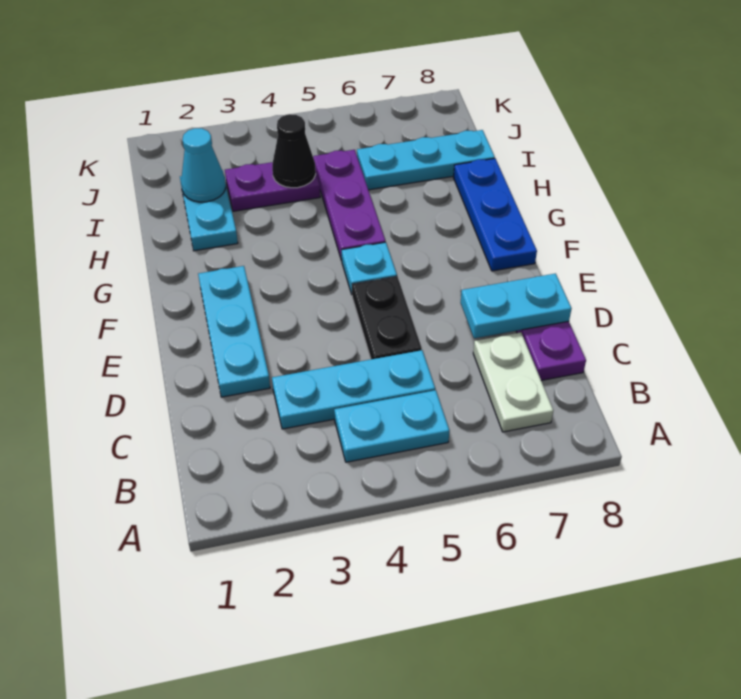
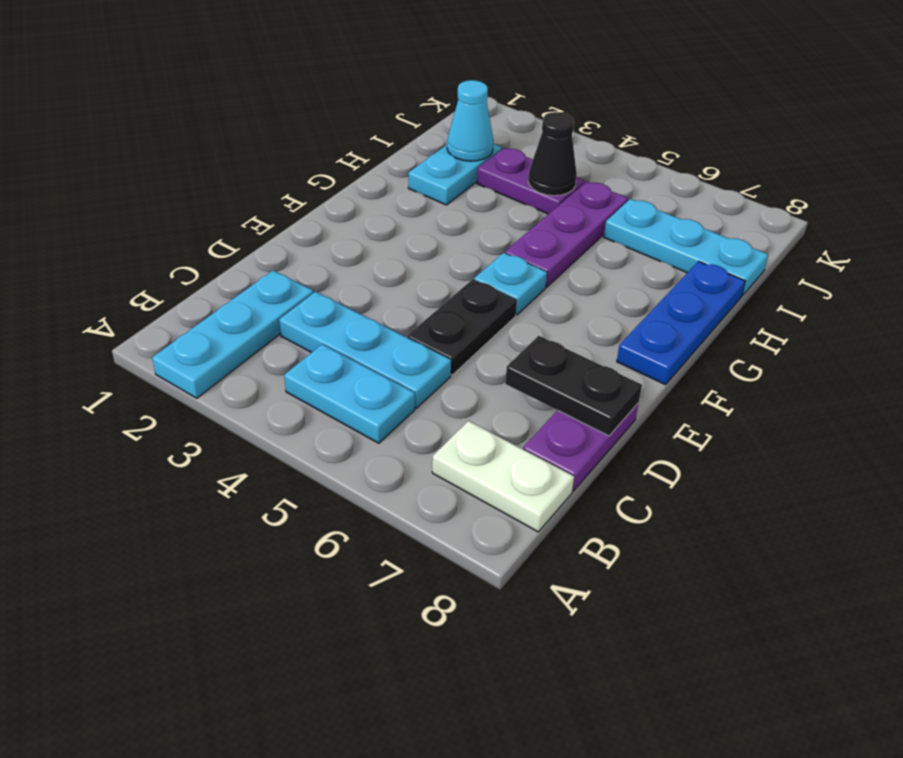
white 1x2 plate [473,332,553,432] -> white 1x2 plate turned to [432,421,574,532]
cyan 1x3 plate [198,266,270,397] -> cyan 1x3 plate moved to [152,271,313,398]
cyan 1x2 plate [461,274,572,338] -> black 1x2 plate [505,336,642,436]

